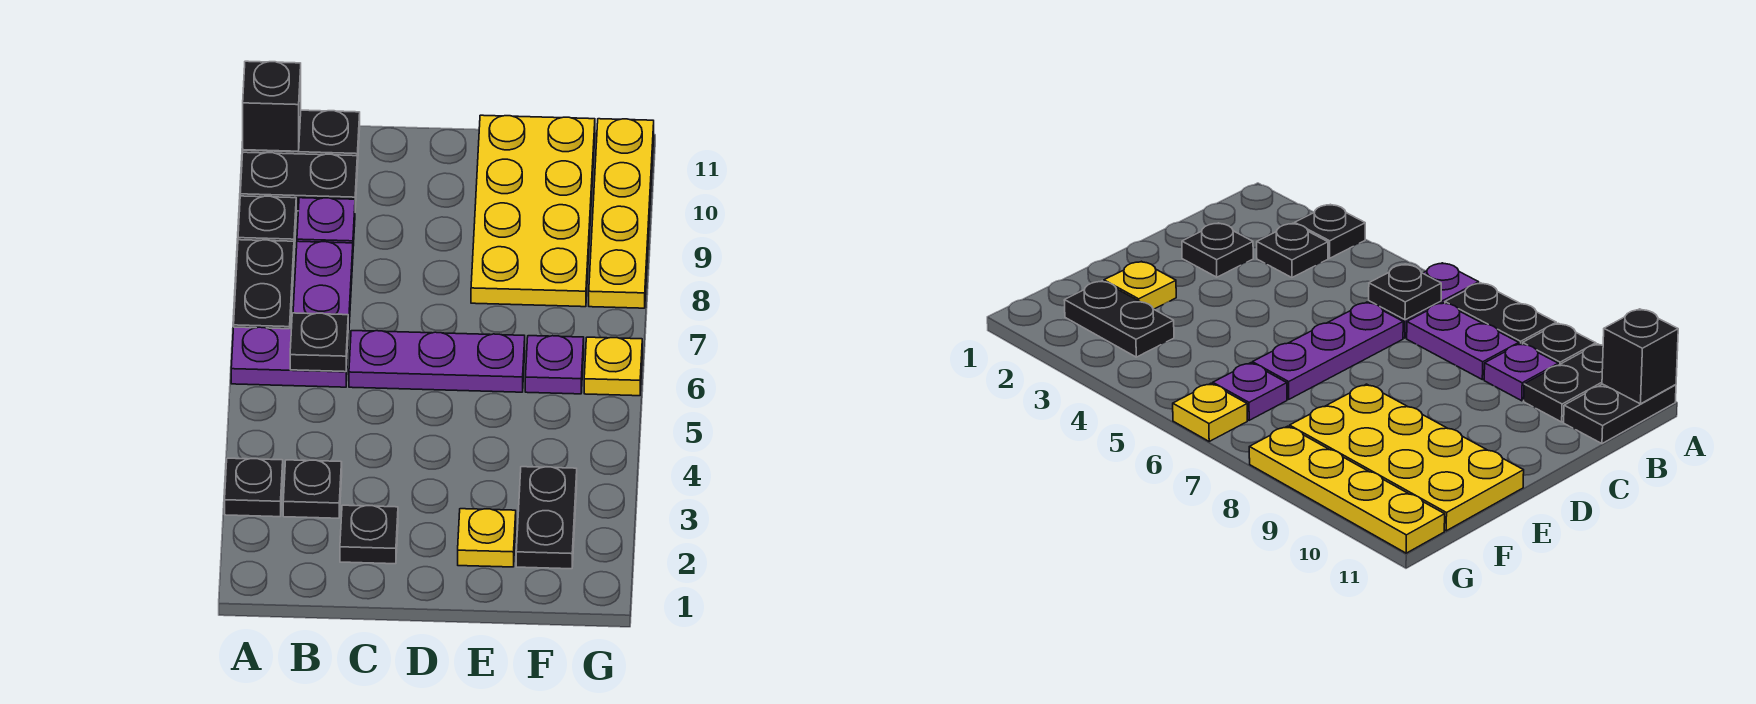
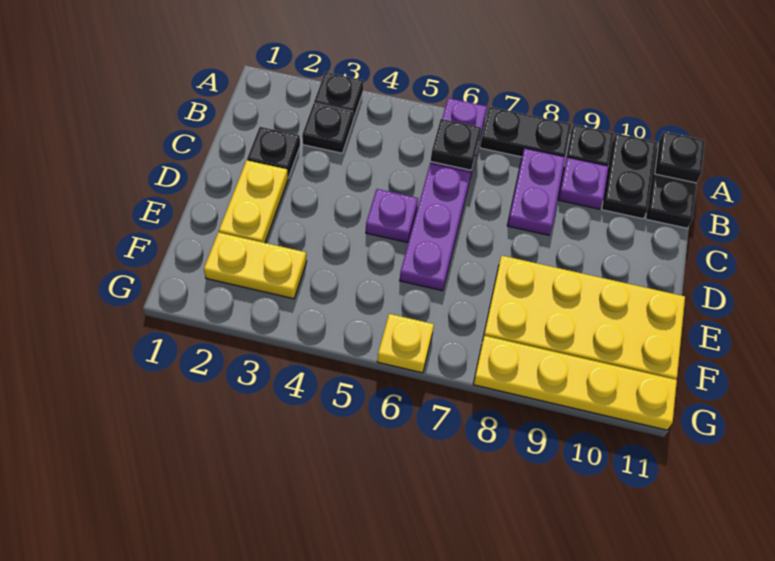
black 1x1 brick [243,61,301,151] -> black 1x1 plate [655,132,705,183]
purple 1x2 plate [293,241,353,342] -> purple 1x2 plate turned to [507,148,565,235]
yellow 1x1 plate [458,509,516,567] -> yellow 1x2 plate [219,160,288,243]
black 1x2 plate [516,467,577,569] -> yellow 1x2 plate [204,232,307,299]
purple 1x1 plate [525,336,584,394] -> purple 1x1 plate moved to [366,189,418,242]

